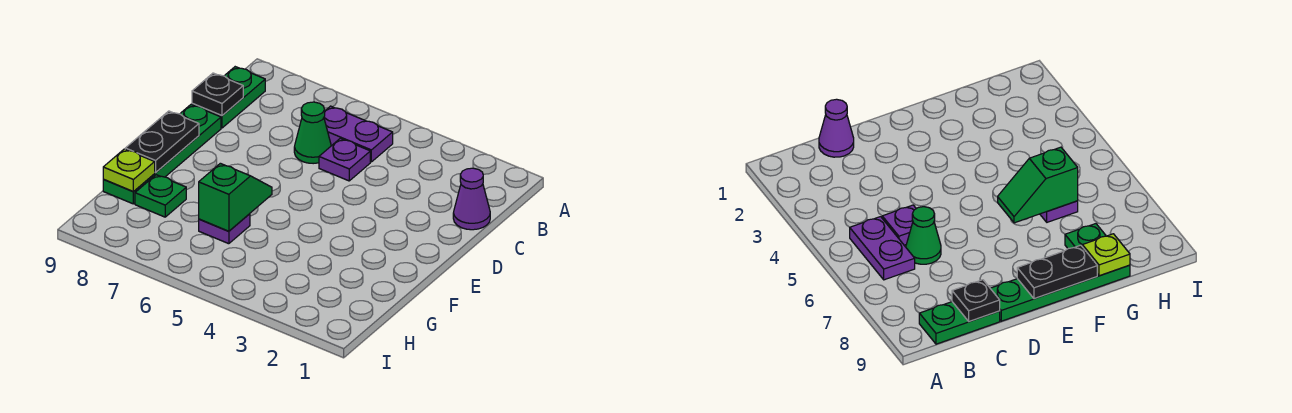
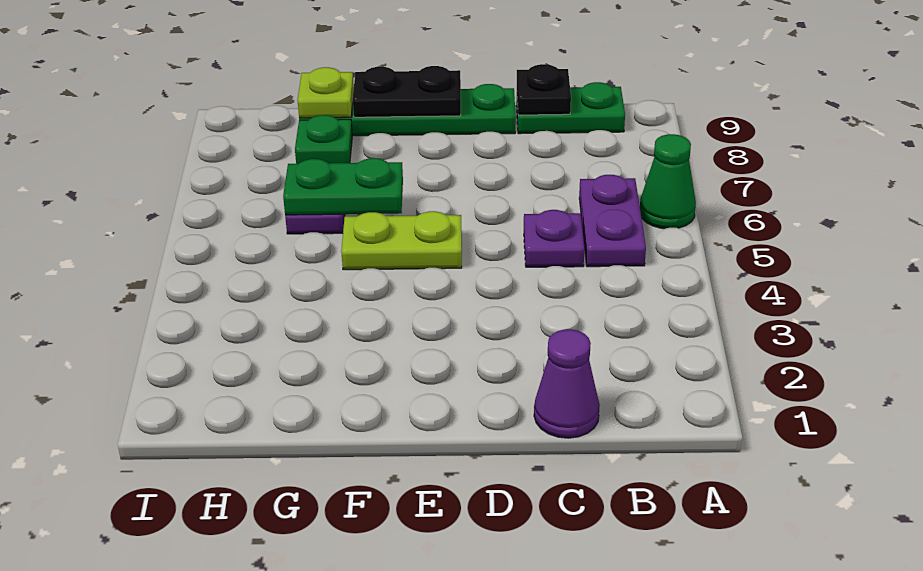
green 1x1 cone [294,102,331,164] -> green 1x1 cone moved to [640,134,696,229]
none -> lime 1x2 plate [341,211,462,270]
green 1x2 slope [199,163,272,231] -> green 1x2 plate [283,158,403,215]

